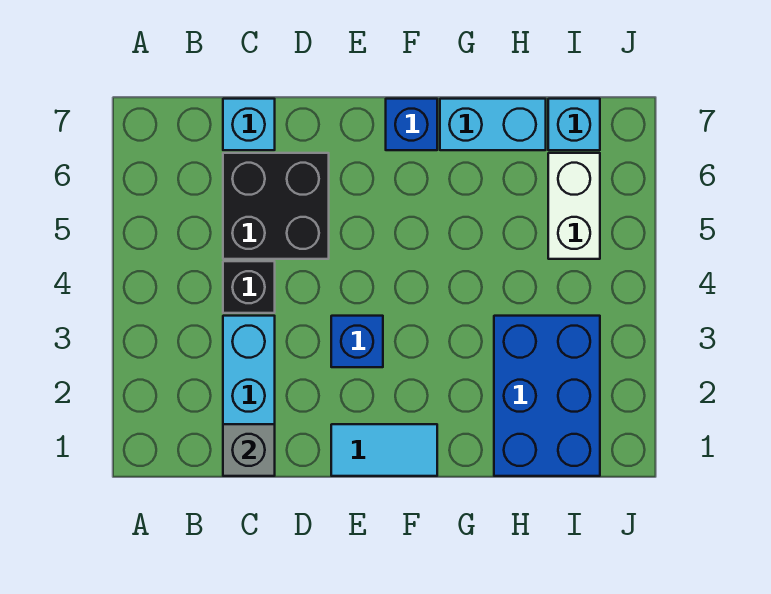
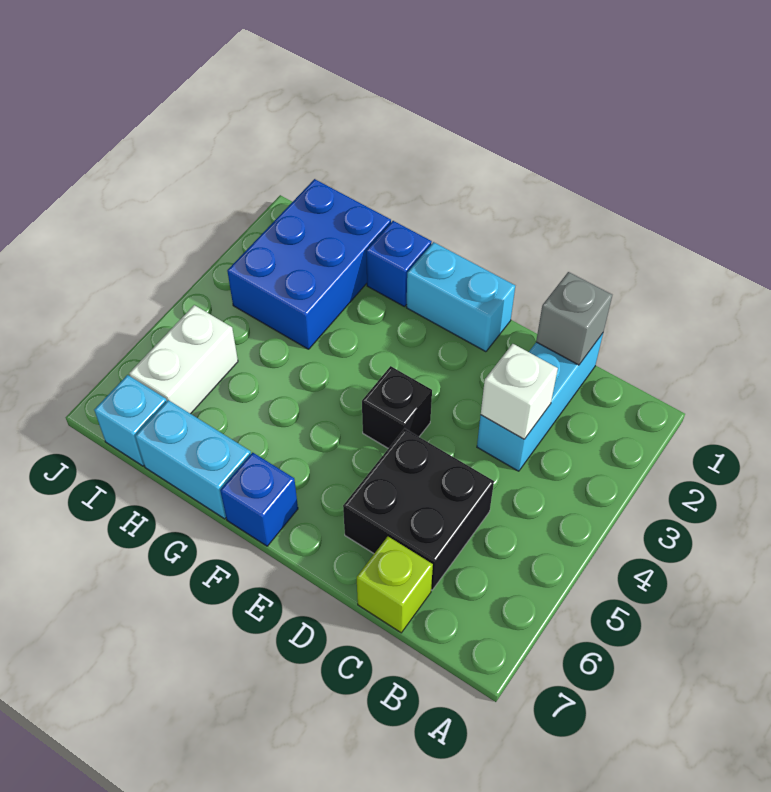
none -> white 1x1 brick [481,344,558,439]
black 1x1 brick [223,261,275,313] -> black 1x1 brick moved to [362,366,432,448]
cyan 1x1 brick [223,99,275,150] -> lime 1x1 brick [357,537,433,633]
cyan 1x2 tile [331,424,437,476] -> cyan 1x2 brick [406,242,515,352]
blue 1x1 brick [331,316,383,367] -> blue 1x1 brick moved to [366,221,432,307]

